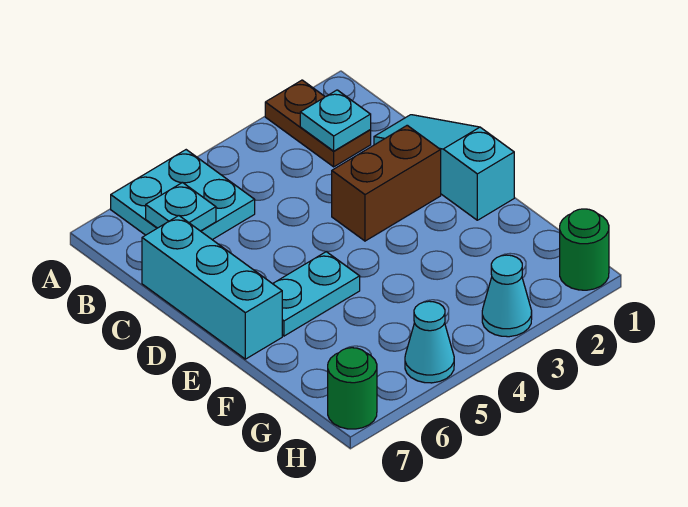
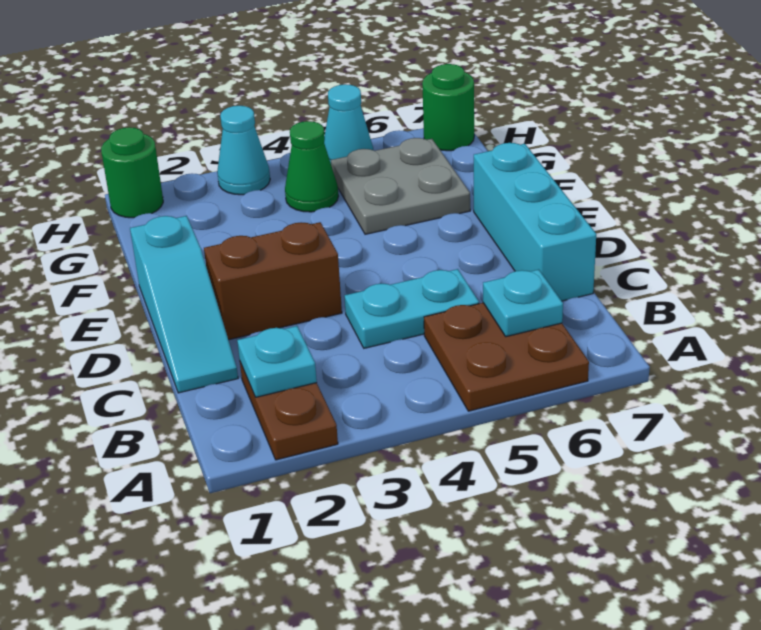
cyan 2x2 plate [111,150,255,240] -> brown 2x2 plate [424,303,589,411]
cyan 1x2 plate [273,252,360,336] -> cyan 1x2 plate moved to [344,269,479,348]
none -> grey 2x2 plate [331,138,470,234]
none -> green 1x1 cone [285,121,338,212]

